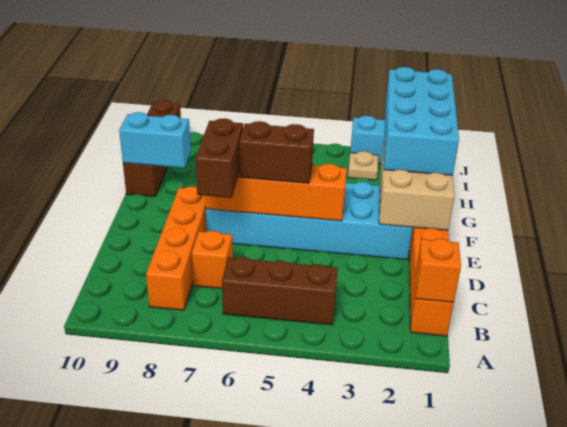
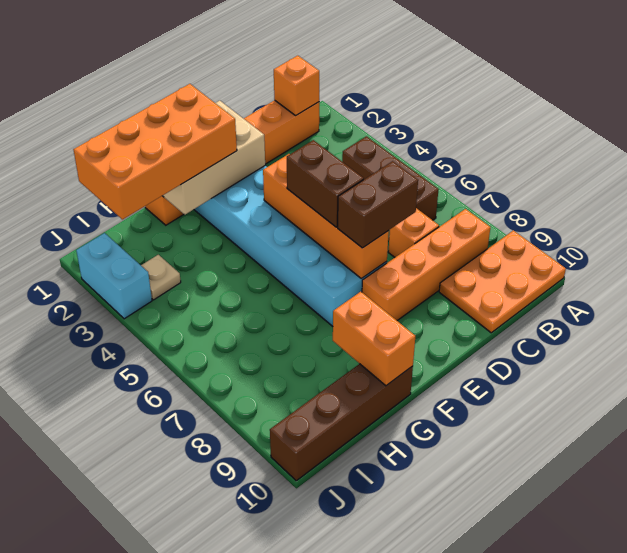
none -> orange 2x3 plate [439,230,566,333]
cyan 2x4 brick [384,67,459,175] -> orange 2x4 brick [73,84,237,219]
cyan 1x2 brick [119,112,191,168] -> orange 1x2 brick [333,292,415,386]

